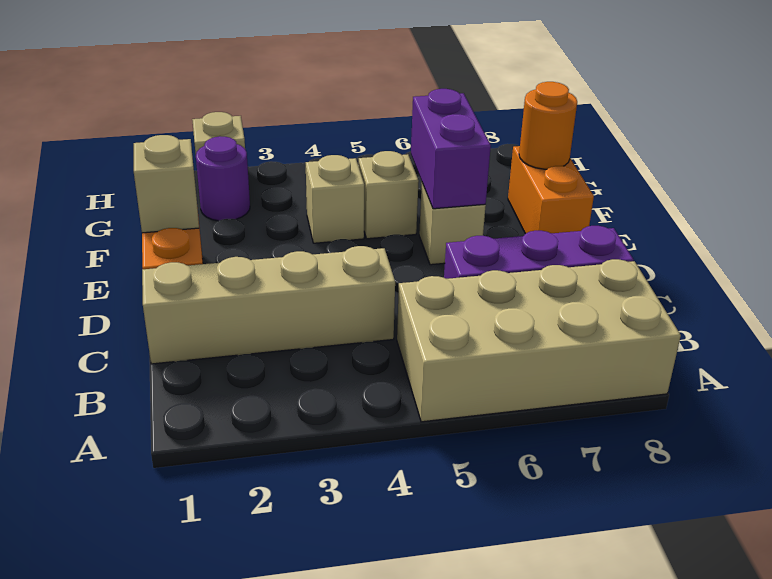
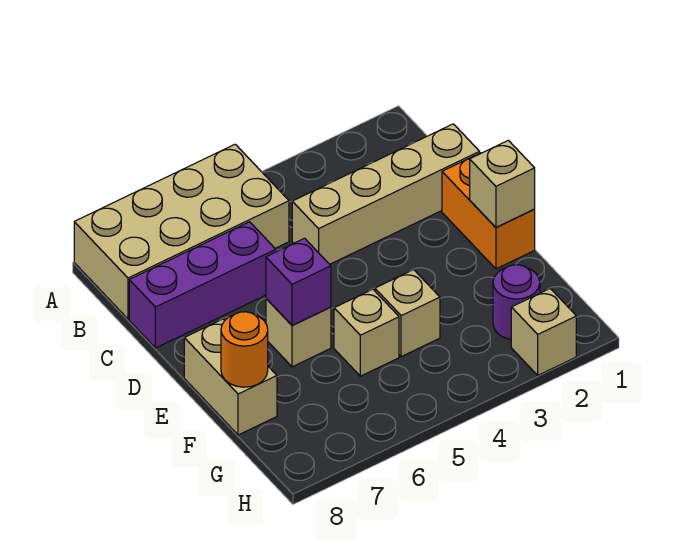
purple 1x2 brick [411,89,491,209] -> purple 1x1 brick [266,238,331,326]
orange 1x2 brick [508,146,594,234] -> tan 1x2 brick [184,319,277,435]

